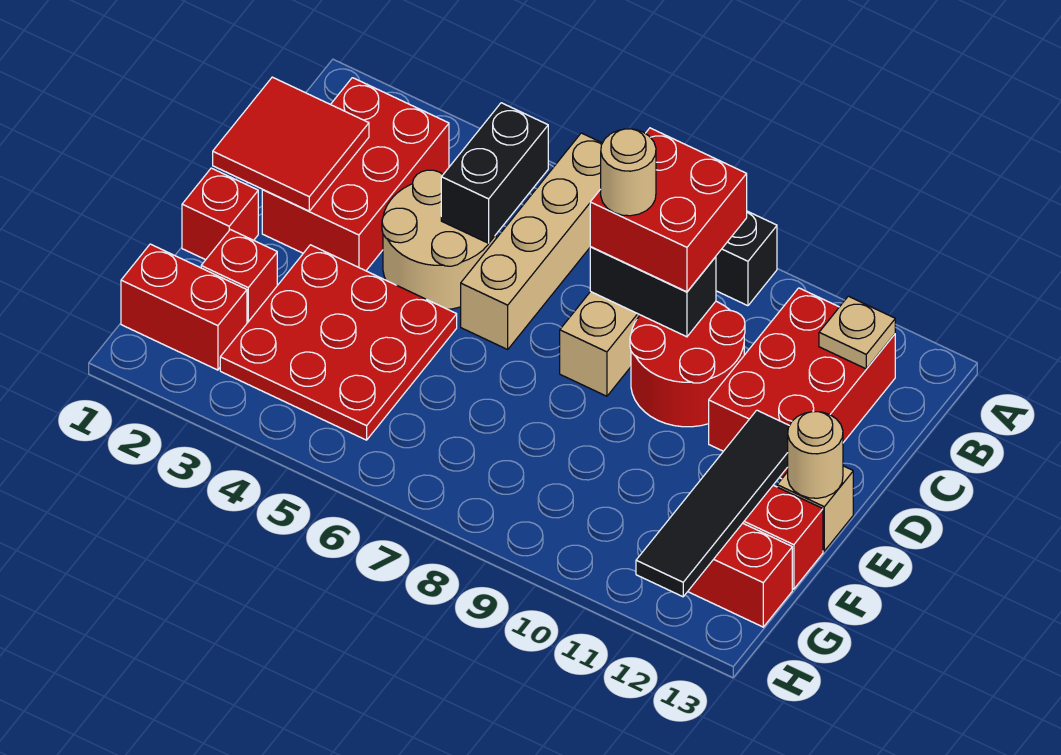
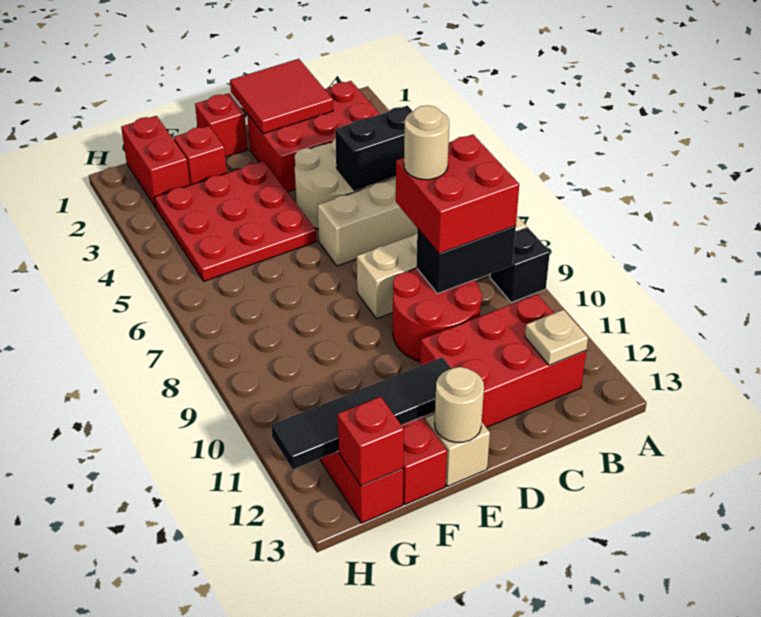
black 1x2 brick [590,247,716,337] -> black 1x2 brick turned to [417,226,516,294]
none -> red 1x1 brick [338,397,404,486]

